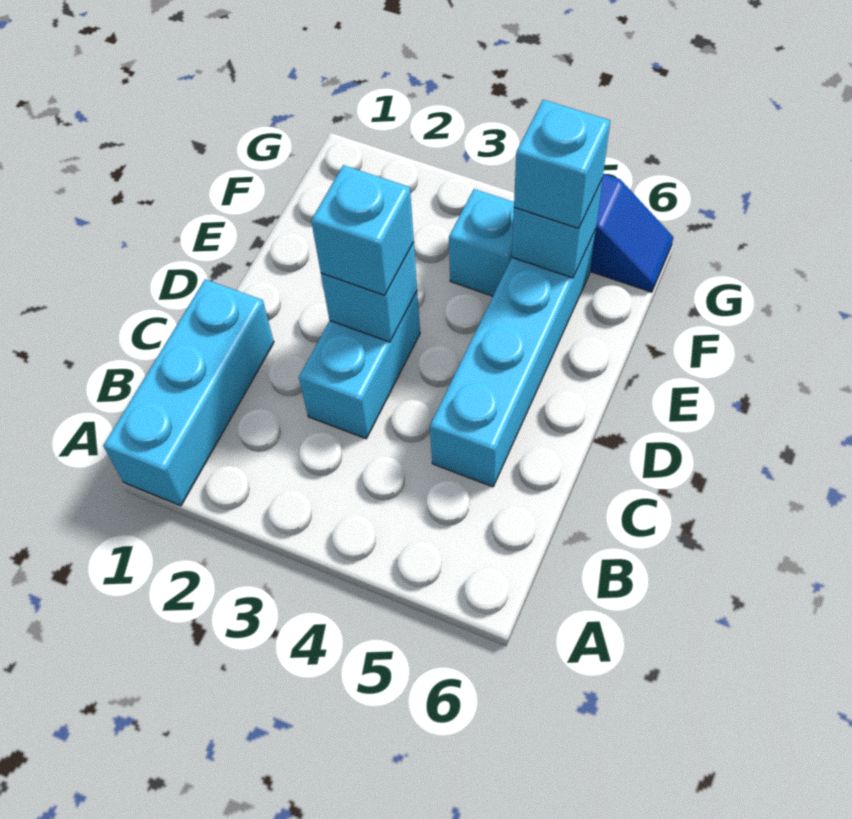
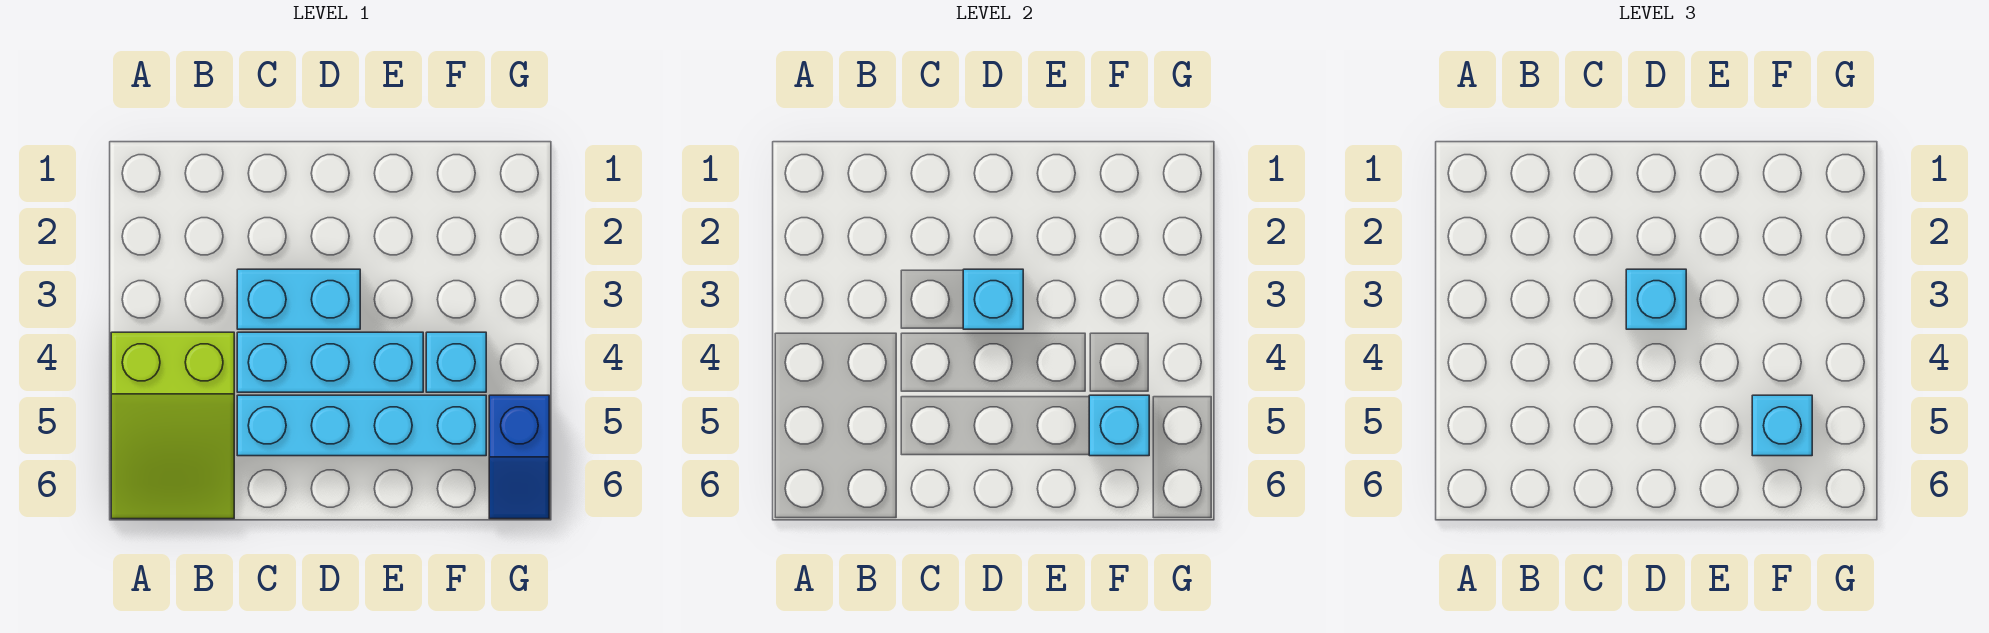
cyan 1x3 brick [103,279,274,506] -> cyan 1x3 brick moved to [237,332,423,392]
none -> lime 2x3 slope [111,332,234,519]

